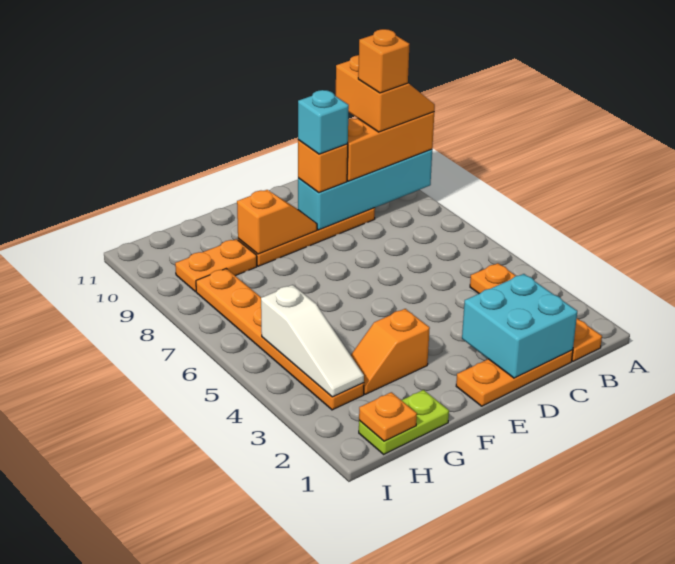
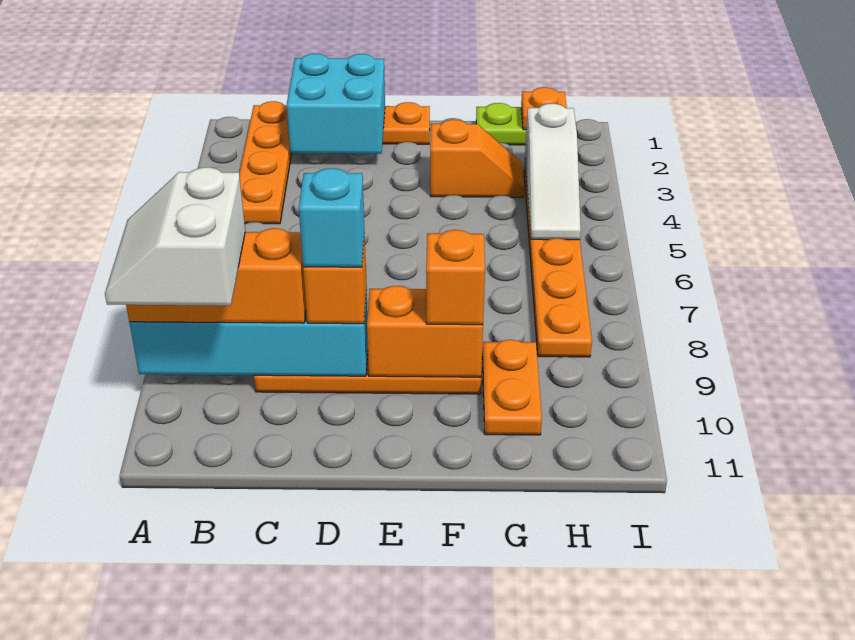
orange 2x2 slope [336,55,435,132] -> white 2x2 slope [105,167,245,306]
orange 1x1 brick [358,29,410,93] -> orange 1x1 brick moved to [426,230,485,325]
orange 1x2 slope [237,190,317,254] -> orange 1x2 brick [367,286,483,377]
orange 1x2 plate [175,239,257,292] -> orange 1x2 plate turned to [482,340,542,435]
white 1x3 slope [261,285,364,397] -> white 1x3 slope turned to [525,104,581,240]

